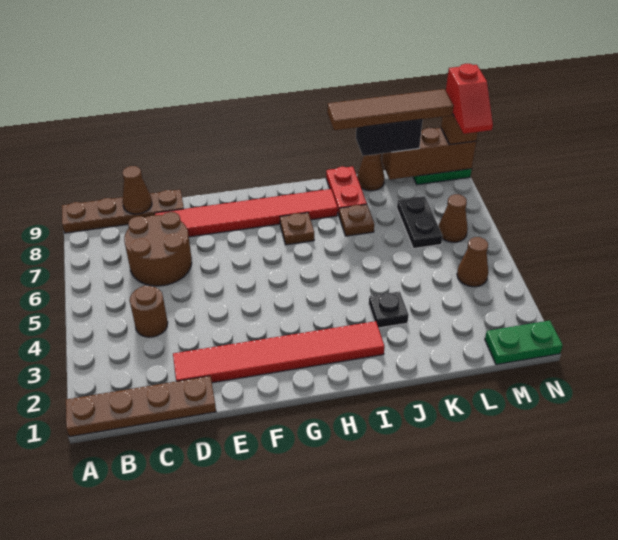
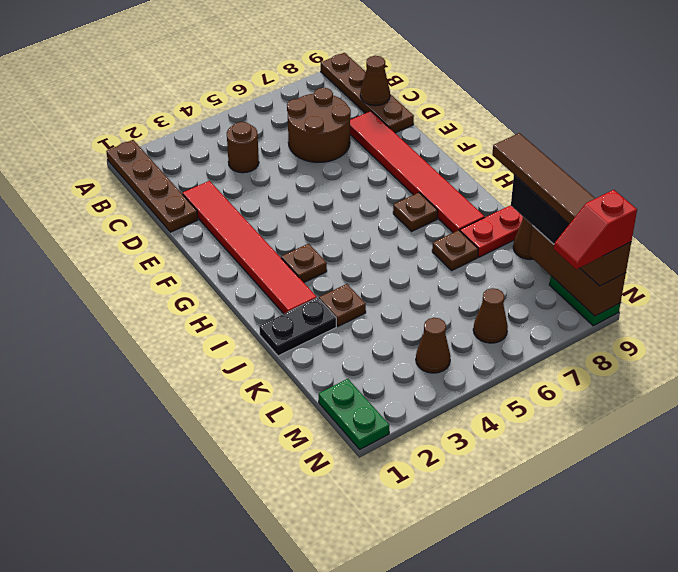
none -> brown 1x1 plate [281,244,327,282]
black 1x1 plate [369,291,409,328] -> brown 1x1 plate [319,284,366,326]
black 1x2 plate [397,196,443,249] -> black 1x2 plate moved to [259,298,336,356]

